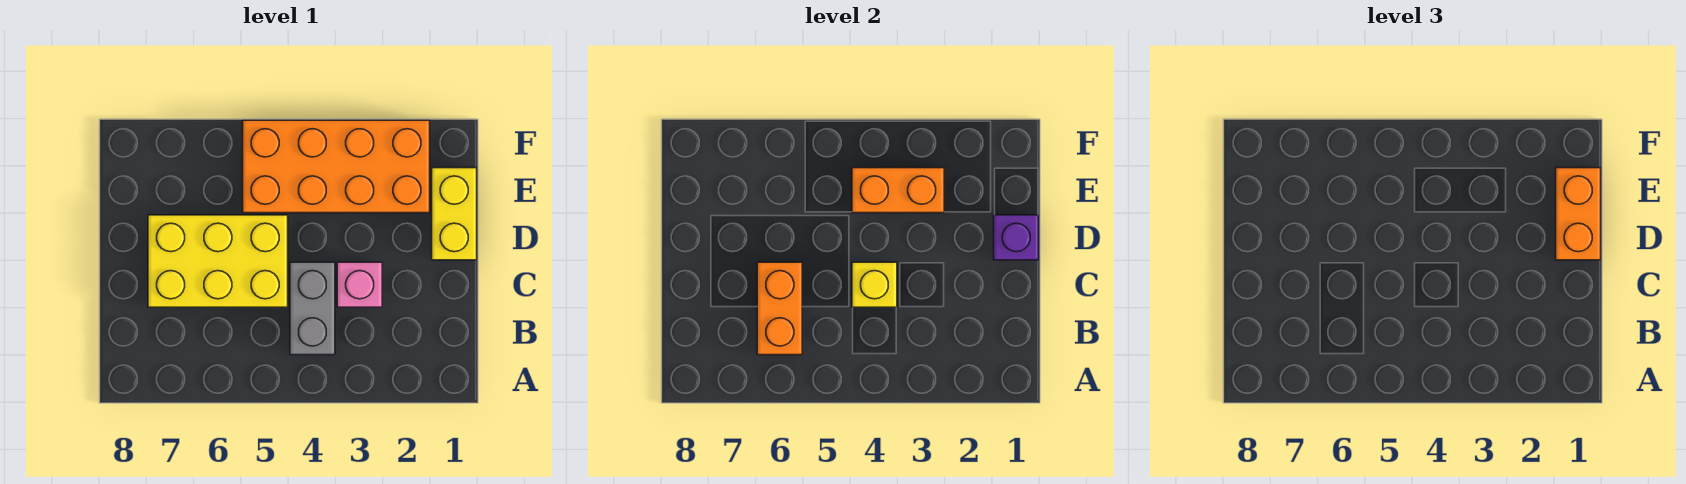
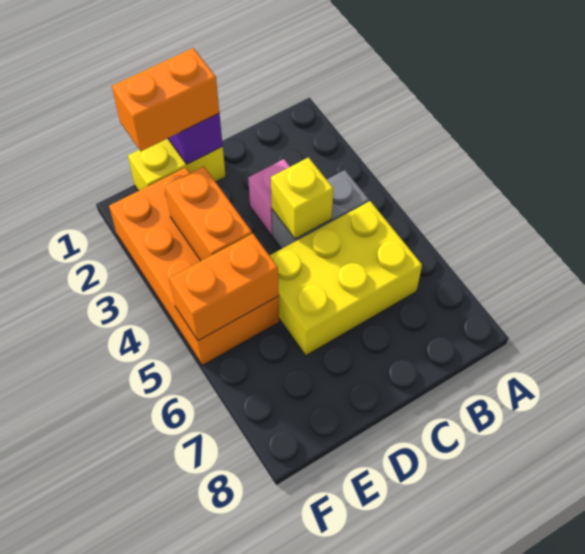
orange 1x2 brick [757,262,802,355] -> orange 1x2 brick moved to [169,234,279,341]
yellow 2x3 brick [148,215,288,307] -> yellow 2x3 brick turned to [269,201,422,355]

